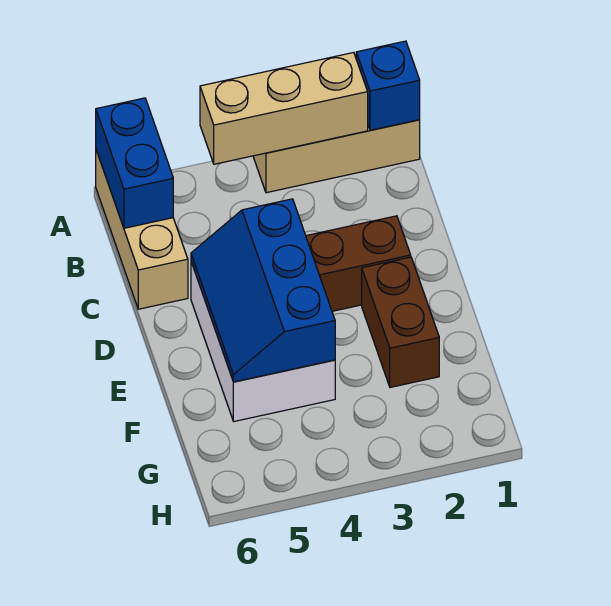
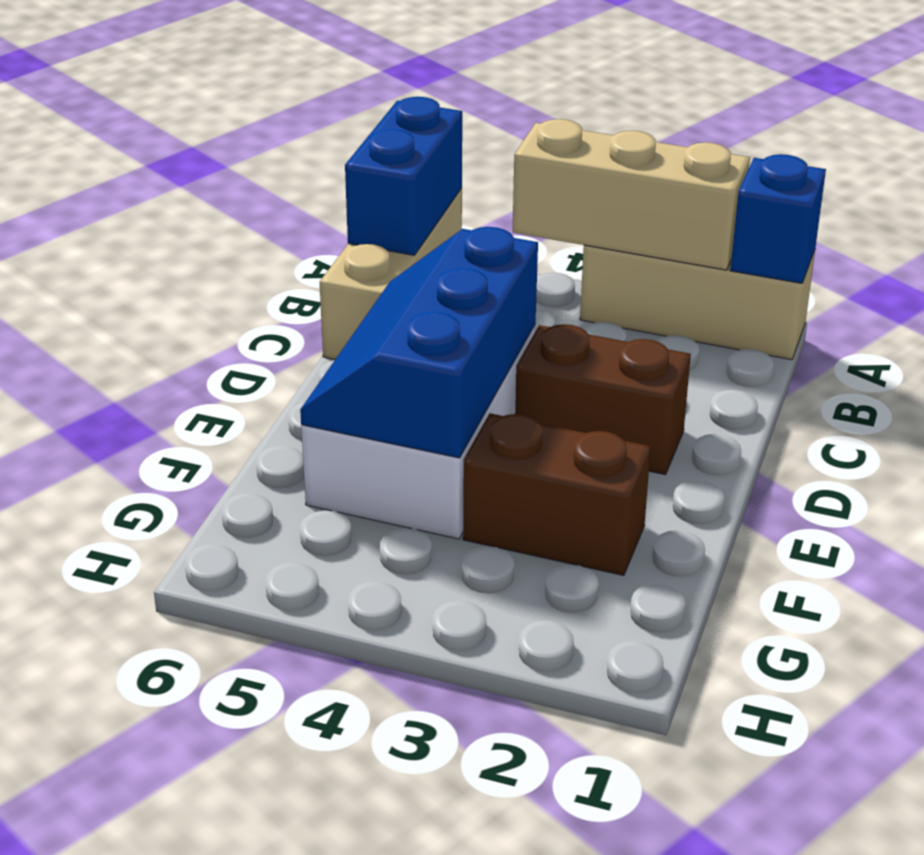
brown 1x2 brick [362,257,439,387] -> brown 1x2 brick turned to [463,413,651,575]

